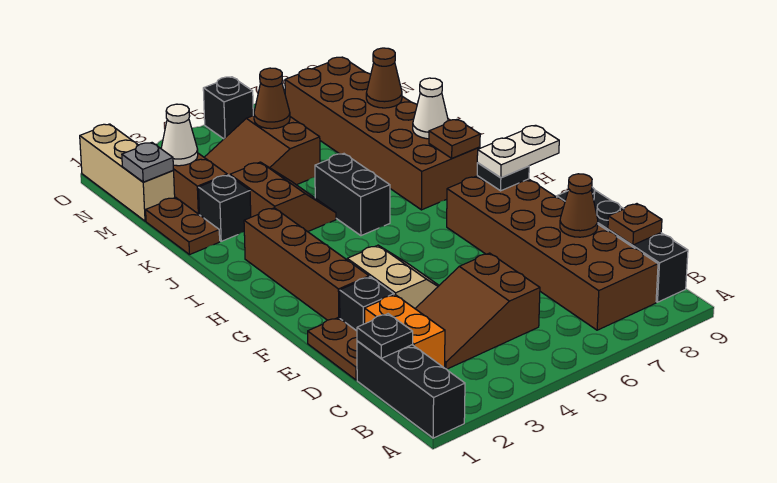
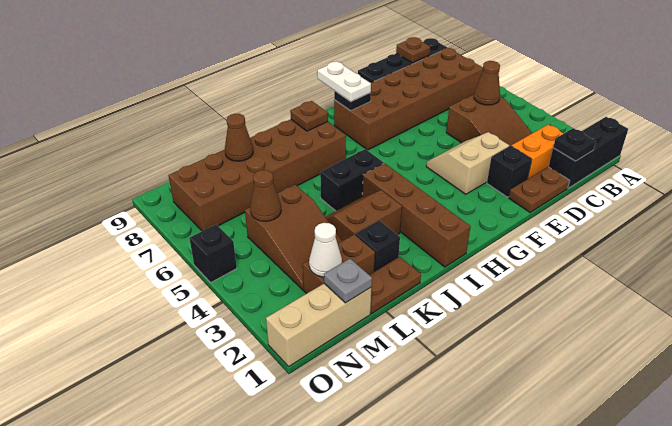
brown 1x1 cone [560,174,598,237] -> brown 1x1 cone moved to [474,61,500,105]
brown 1x4 brick [244,208,369,320] -> brown 1x4 brick turned to [362,163,471,267]
white 1x1 cone [413,78,448,139] -> none

